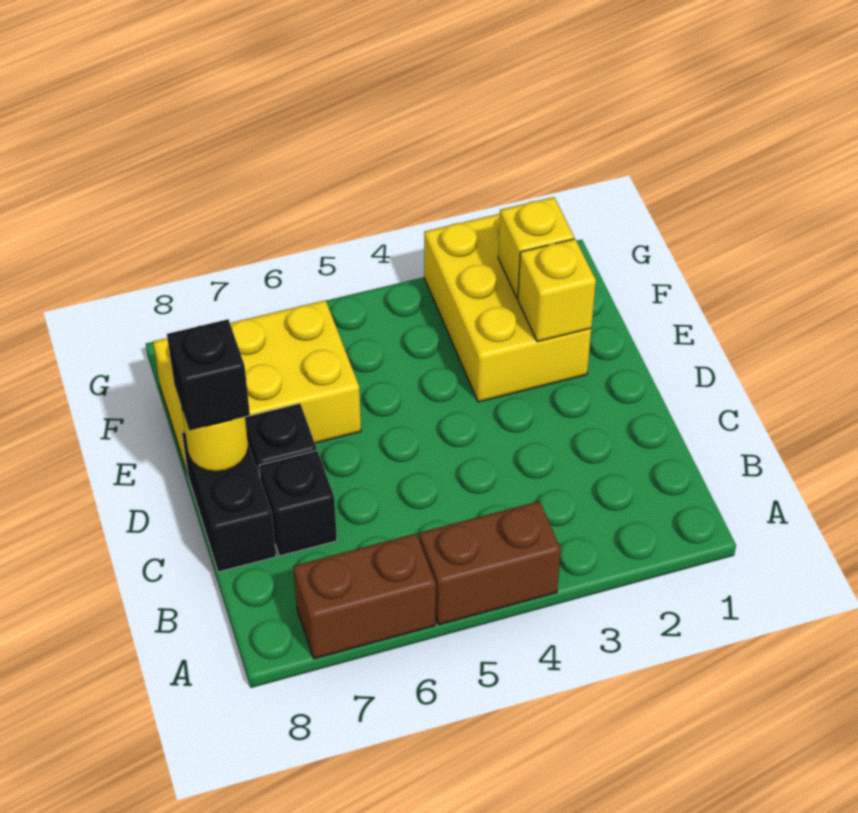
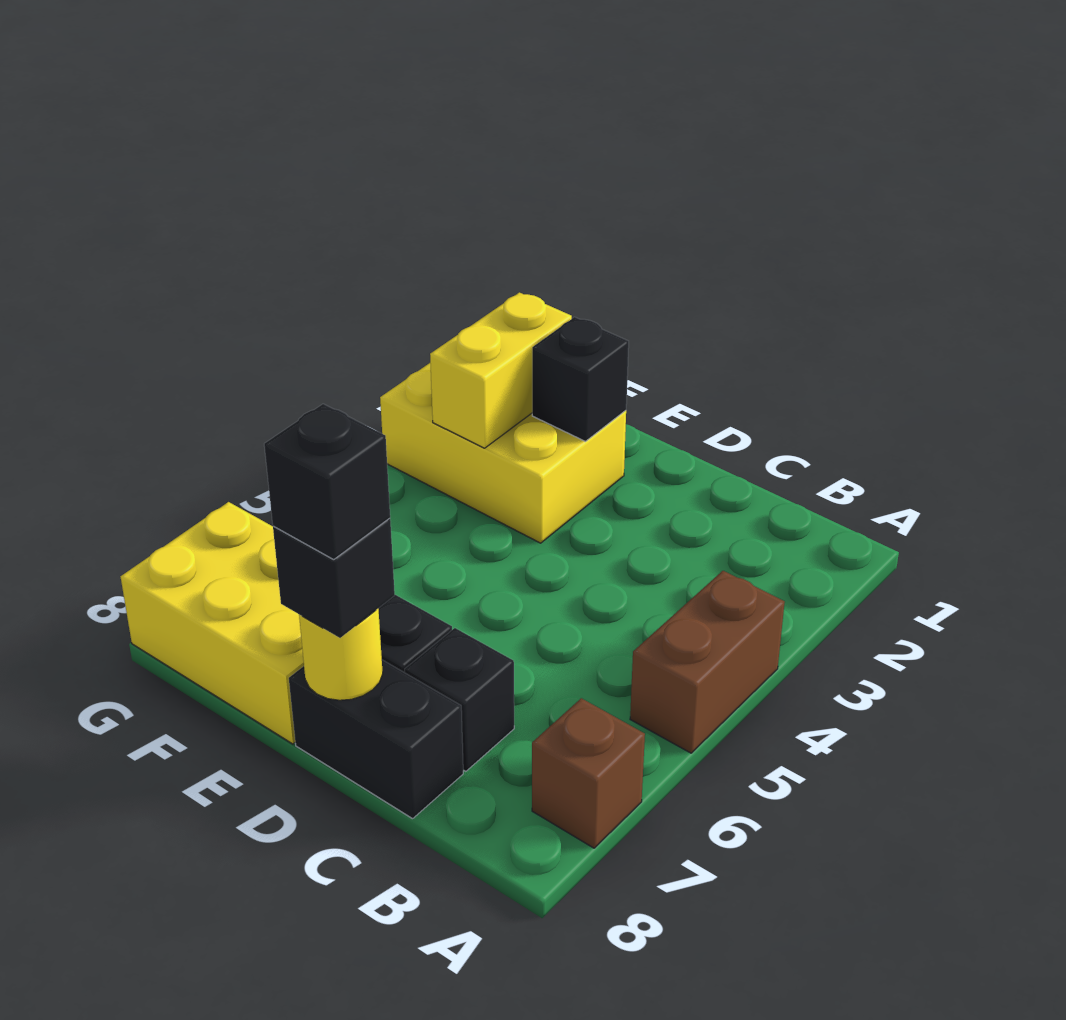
brown 1x2 brick [293,534,436,659] -> brown 1x1 brick [532,698,645,848]
none -> black 1x1 brick [264,404,390,560]
yellow 1x1 brick [518,239,596,342] -> black 1x1 brick [532,317,629,441]
yellow 2x3 brick [153,300,361,474] -> yellow 2x3 brick turned to [121,502,304,744]
yellow 1x1 brick [498,197,574,298] -> yellow 1x2 brick [430,293,572,448]

